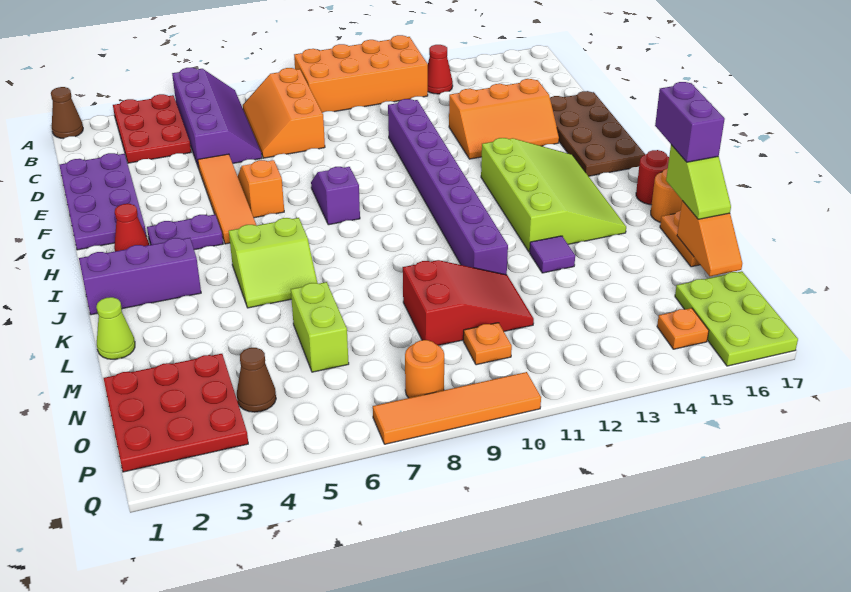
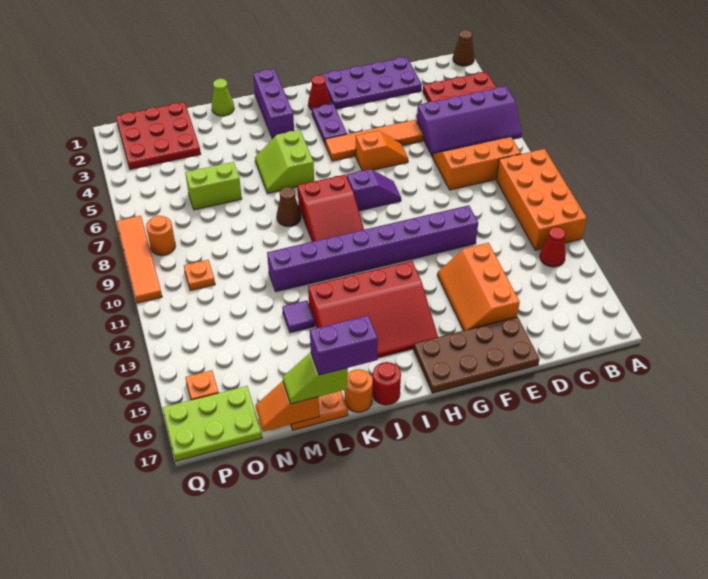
lime 3x4 slope [481,138,626,252] -> red 3x4 slope [308,261,438,358]
red 2x3 slope [403,260,534,345] -> red 2x3 slope moved to [297,175,364,242]
brown 1x1 cone [237,348,276,412] -> brown 1x1 cone moved to [277,187,301,227]

